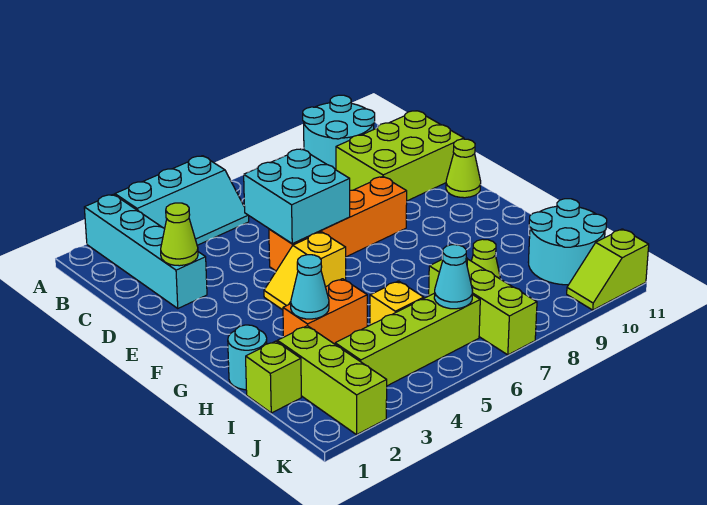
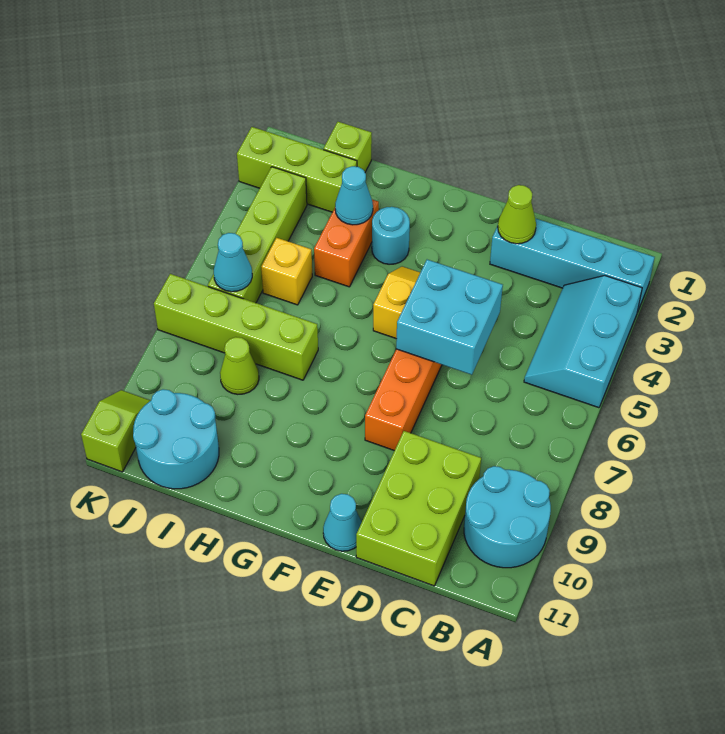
lime 1x1 cone [446,139,481,198] -> cyan 1x1 cone [323,494,362,551]
cyan 1x1 round brick [228,325,267,390] -> cyan 1x1 round brick moved to [372,207,410,264]
lime 1x3 brick [429,258,537,355] -> lime 1x4 brick [154,274,318,380]

